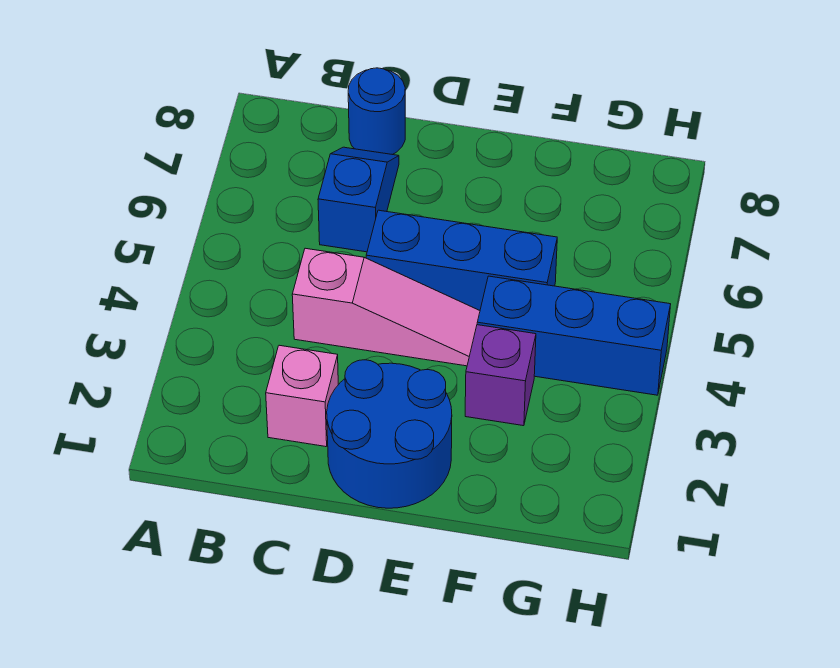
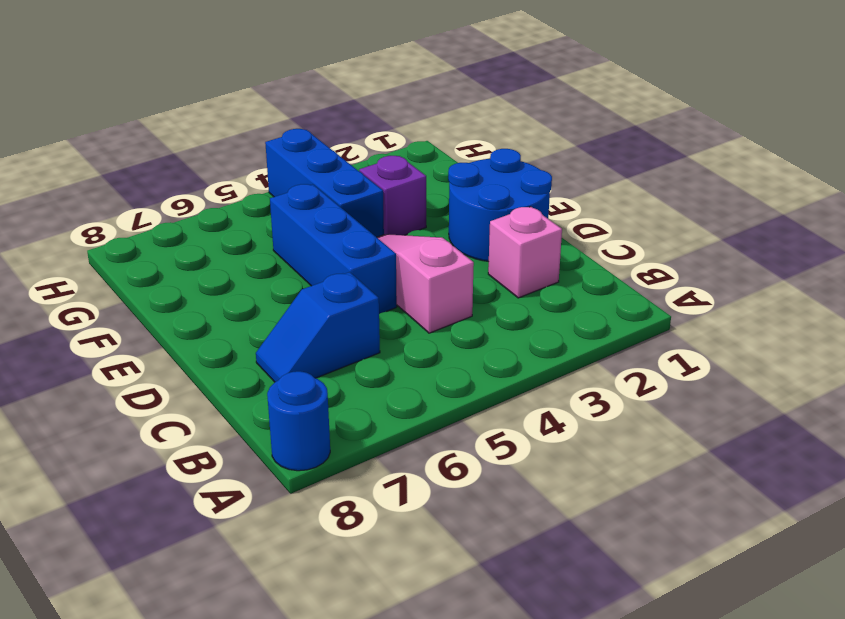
blue 1x1 round brick [348,68,405,155] -> blue 1x1 round brick moved to [267,371,330,471]

